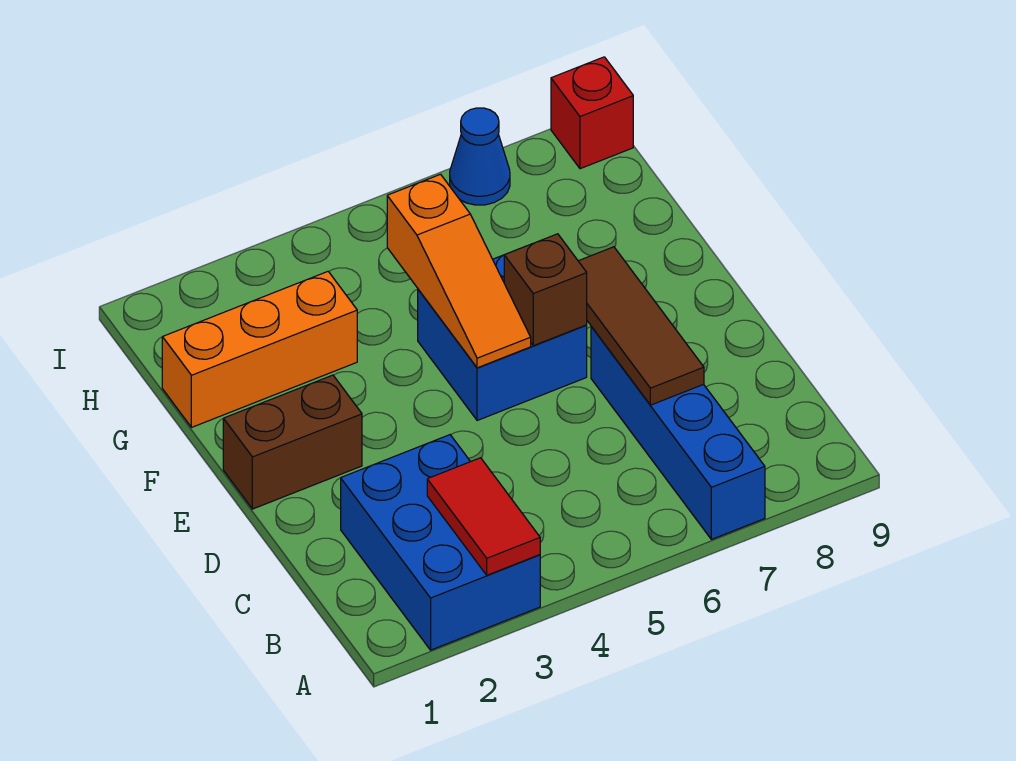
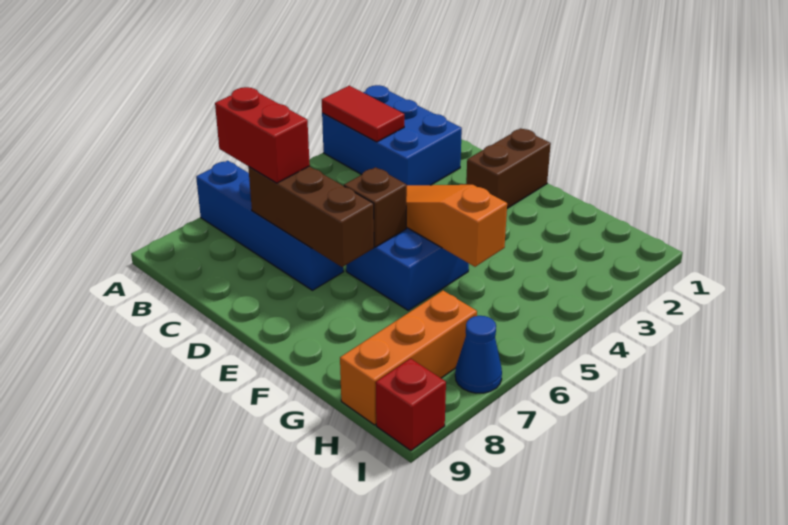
none -> red 1x2 brick [215,87,310,183]
brown 1x3 tile [579,247,704,405] -> brown 1x3 brick [248,166,374,267]
orange 1x3 brick [162,271,357,427] -> orange 1x3 brick moved to [340,291,477,425]

